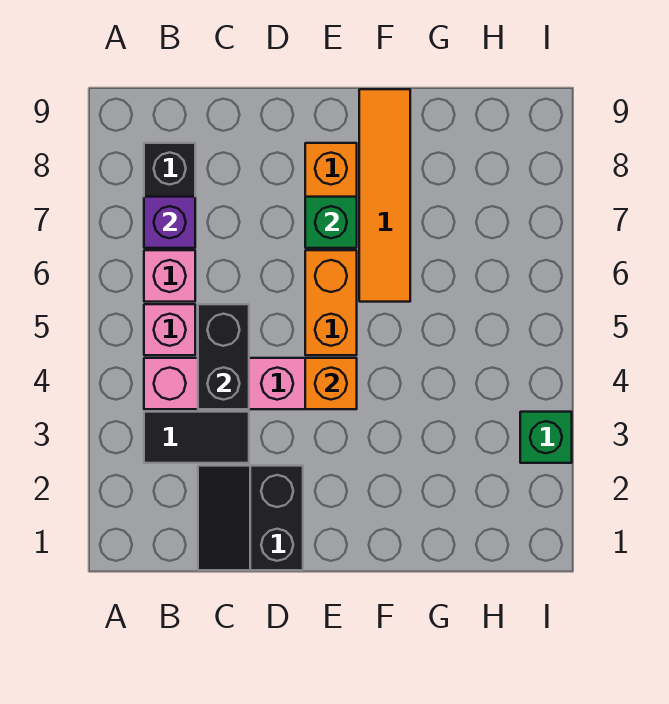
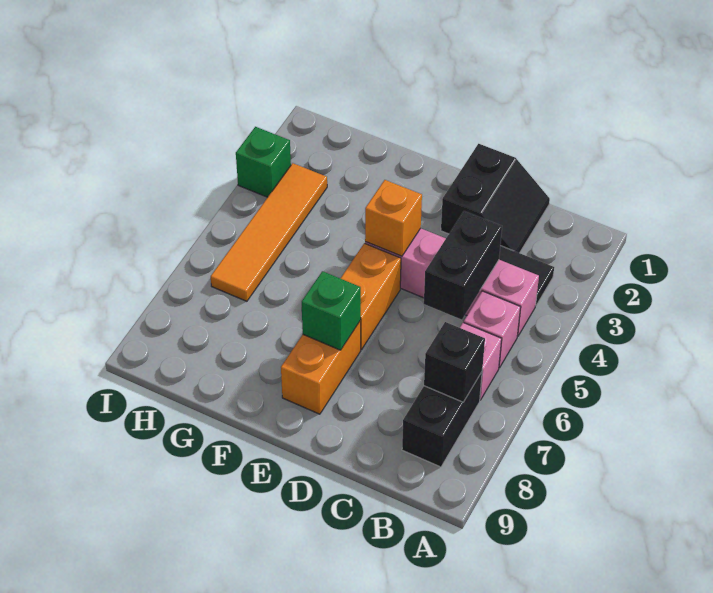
purple 1x1 brick [144,197,195,248] -> black 1x1 brick [424,322,485,402]
orange 1x4 tile [359,89,410,302] -> orange 1x4 tile moved to [211,163,327,301]

